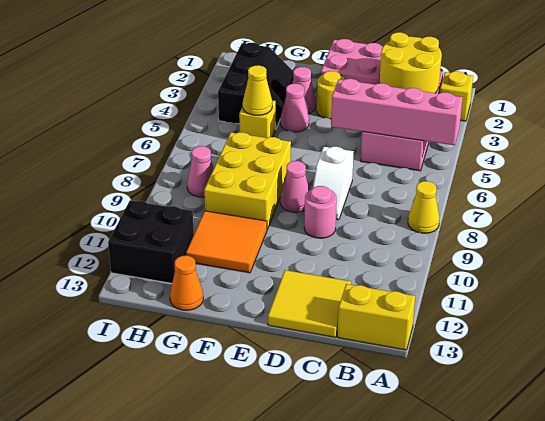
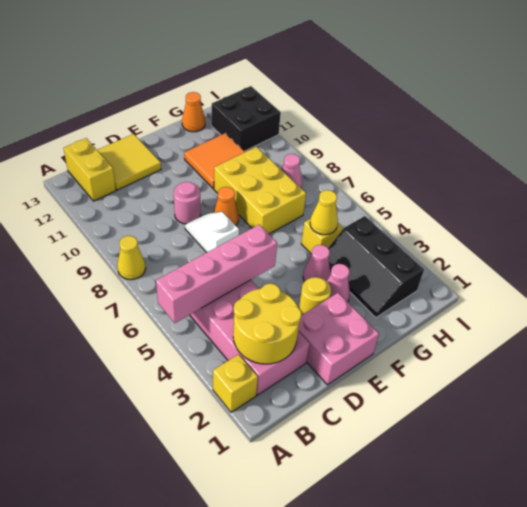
yellow 1x2 brick [338,284,415,350] -> yellow 1x2 brick turned to [63,138,116,201]
pink 1x1 cone [280,161,309,212] -> orange 1x1 cone [213,187,239,225]

